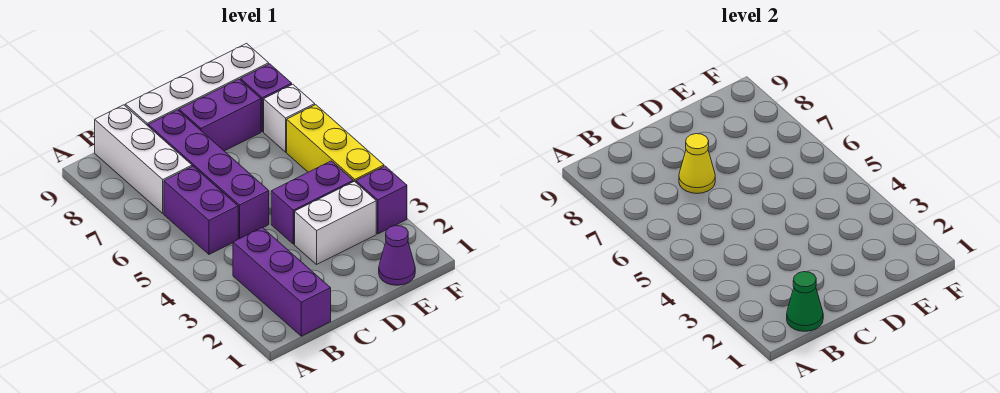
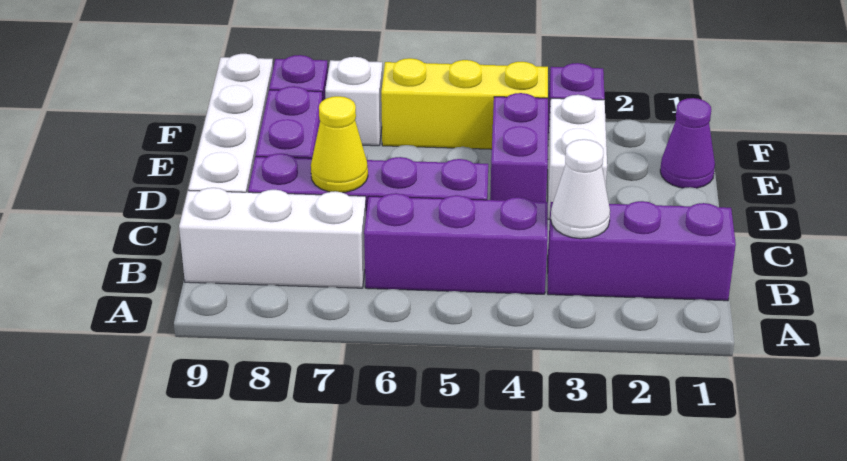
green 1x1 cone [787,272,823,331] -> none
none -> white 1x1 cone [551,139,610,239]
purple 1x2 brick [164,166,238,254] -> purple 1x3 brick [364,193,548,294]

